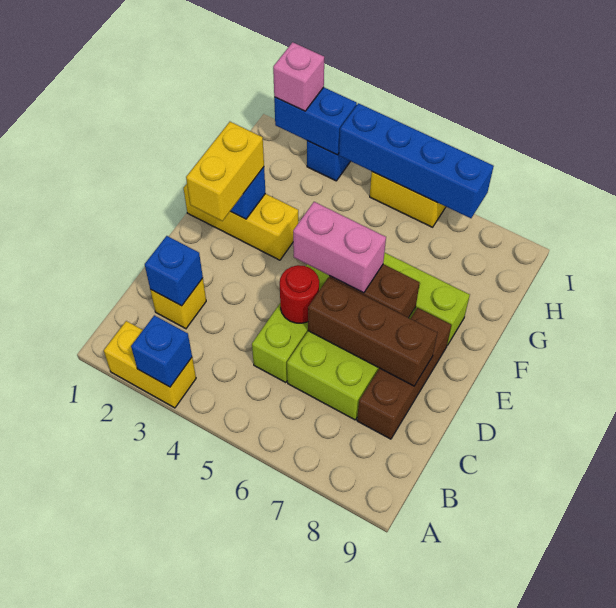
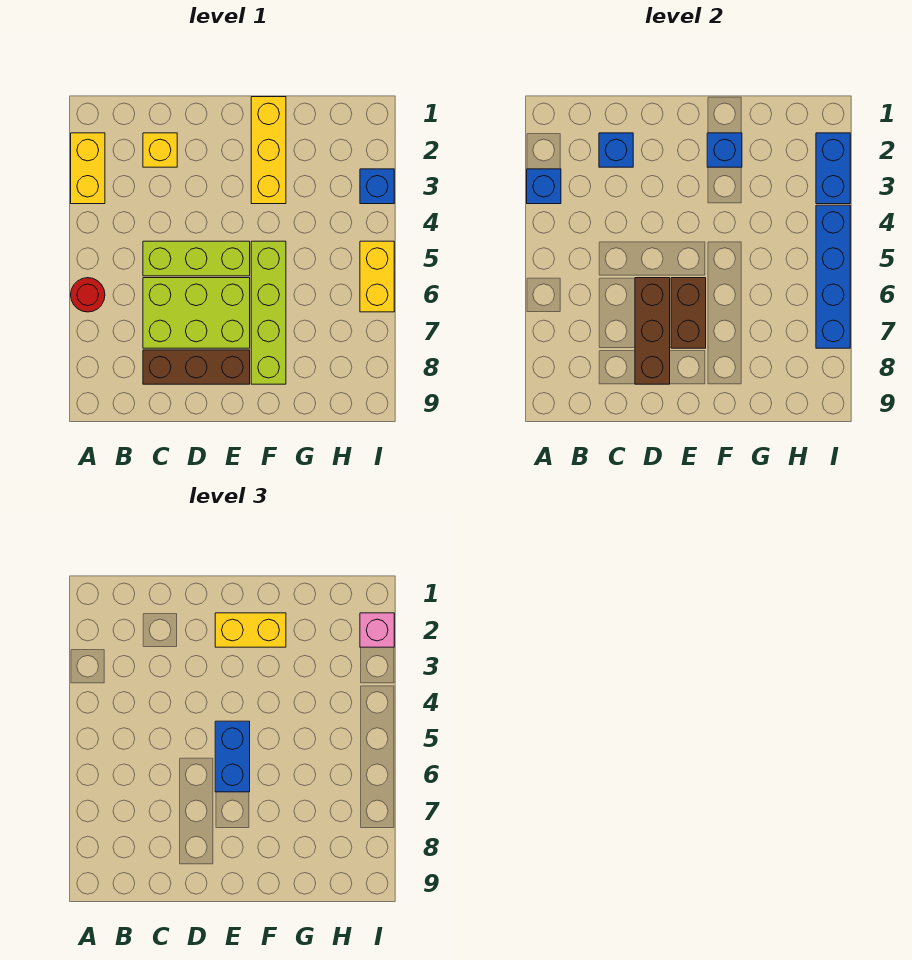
red 1x1 round brick [280,265,319,323] -> red 1x1 round brick moved to [71,278,105,312]
pink 1x2 brick [293,202,386,293] -> blue 1x2 brick [215,721,250,792]

